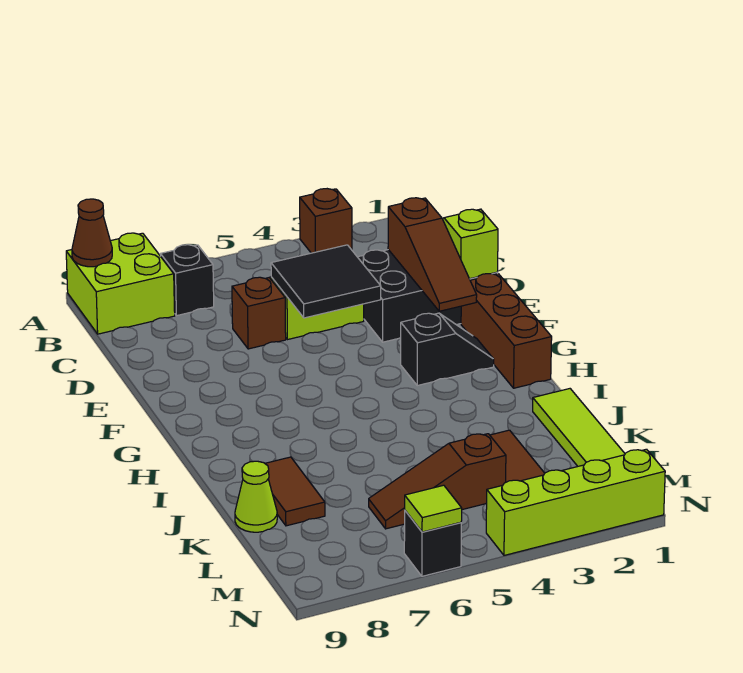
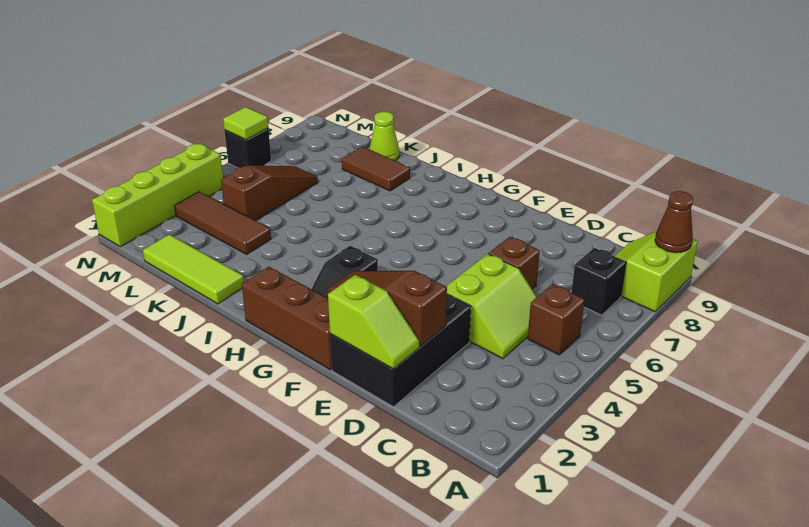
brown 1x1 brick [300,189,352,253] -> brown 1x1 brick moved to [528,284,585,355]
lime 2x2 brick [66,233,175,334] -> lime 2x2 slope [615,232,698,312]
black 2x2 tile [271,245,381,318] -> none

